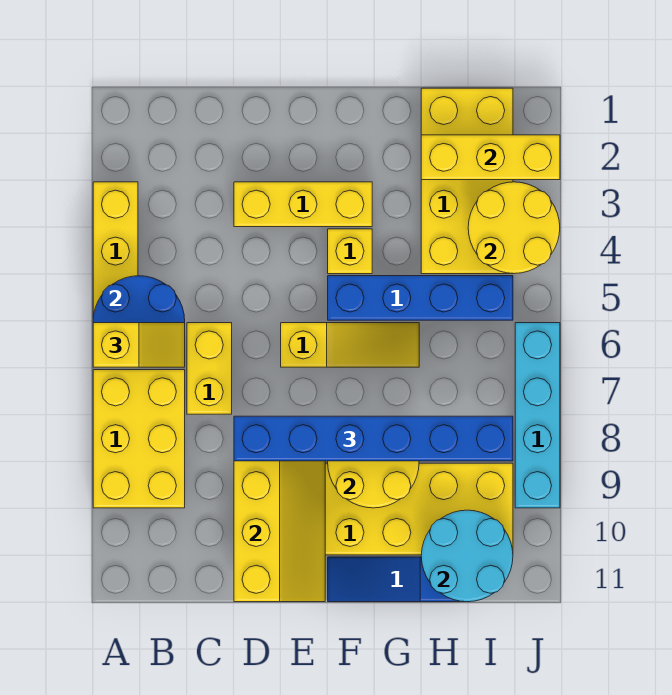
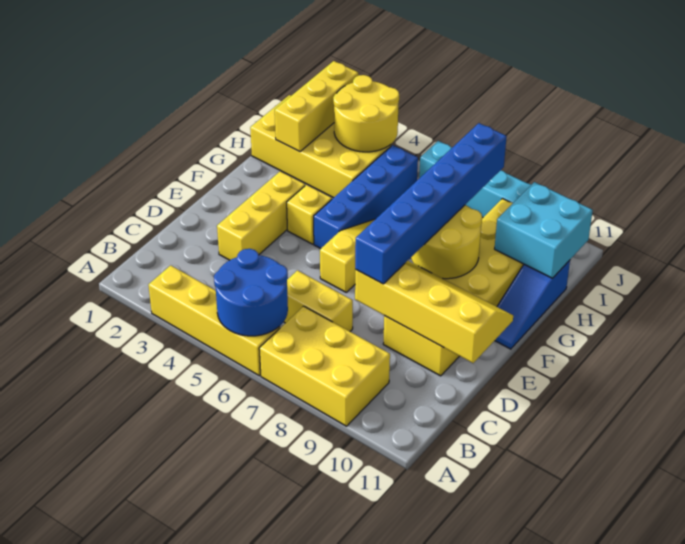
yellow 1x2 slope [93,323,185,367] -> none
cyan 2x2 round brick [421,510,513,602] -> cyan 2x2 brick [495,182,593,278]

